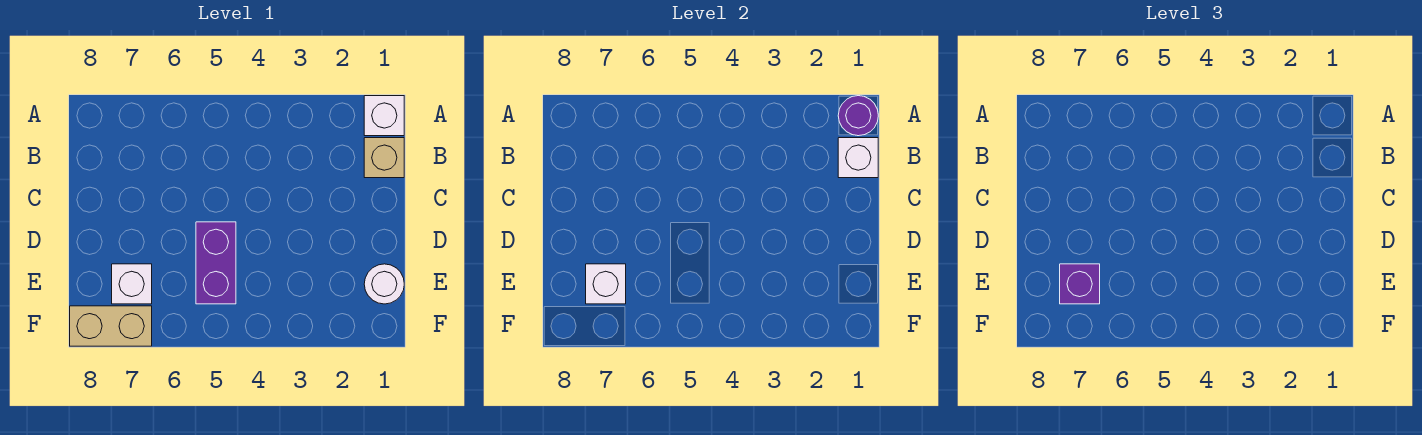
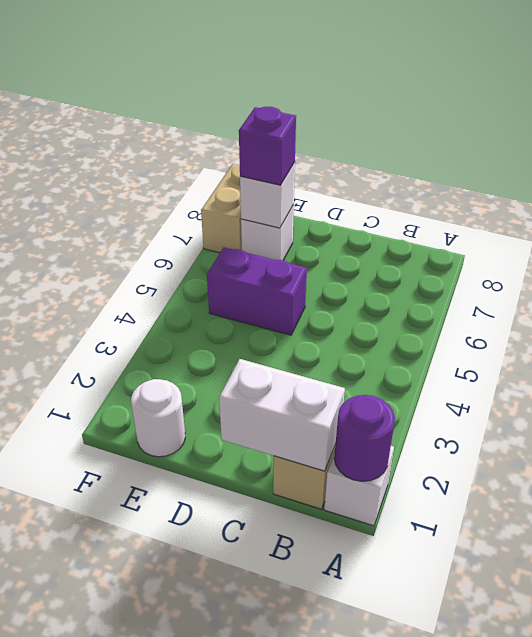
white 1x1 brick [838,138,878,178] -> white 1x2 brick [219,359,345,471]

